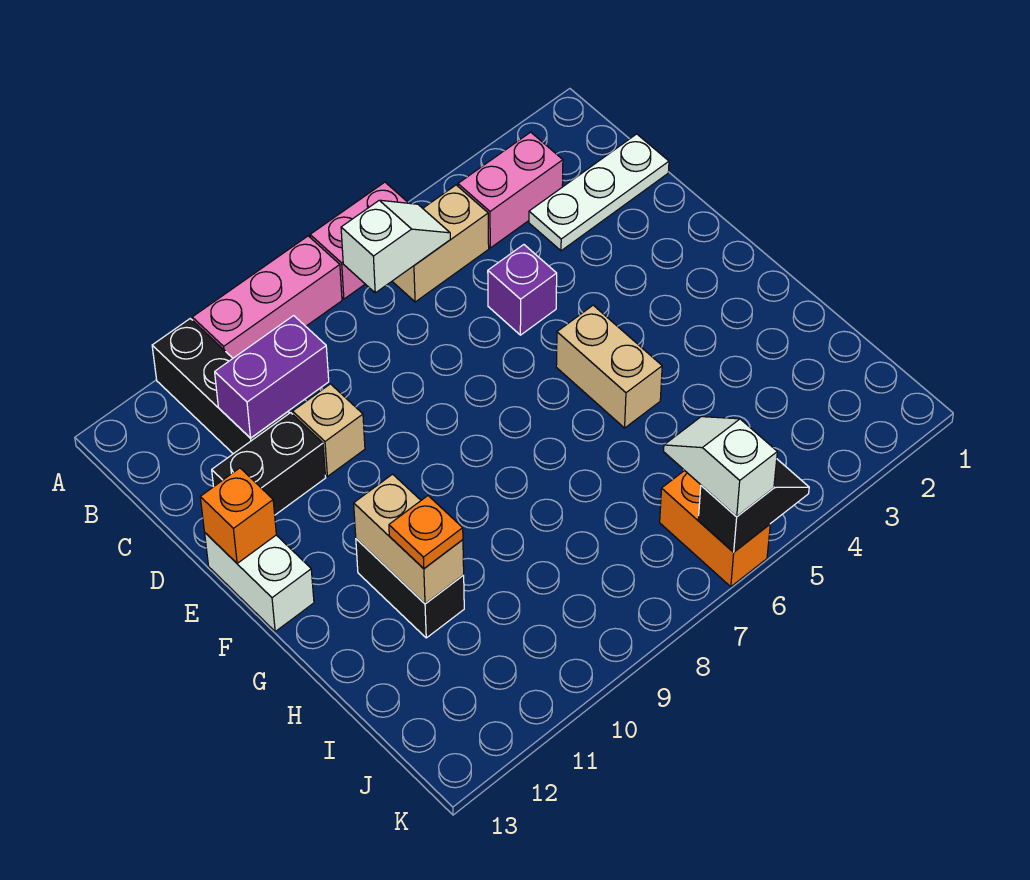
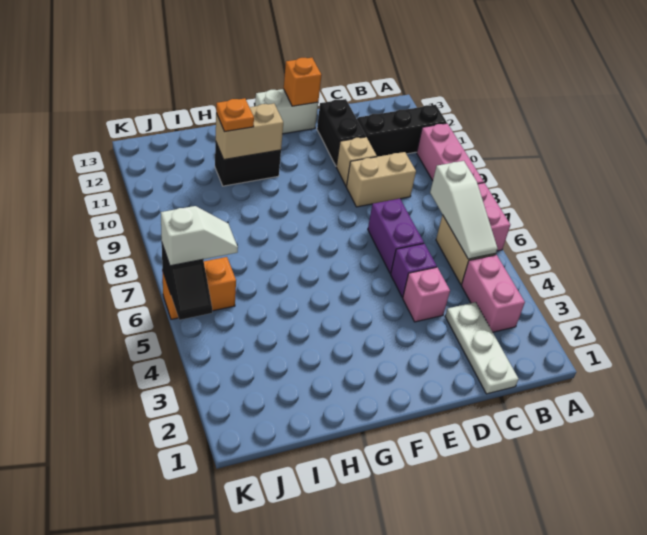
white 1x2 slope [341,200,450,293] -> white 1x3 slope [430,161,497,259]
purple 1x2 brick [215,316,329,438] -> purple 1x2 brick moved to [368,199,424,274]
none -> pink 1x1 brick [403,267,450,322]
tan 1x2 brick [556,305,662,428] -> tan 1x2 brick moved to [346,152,416,207]

